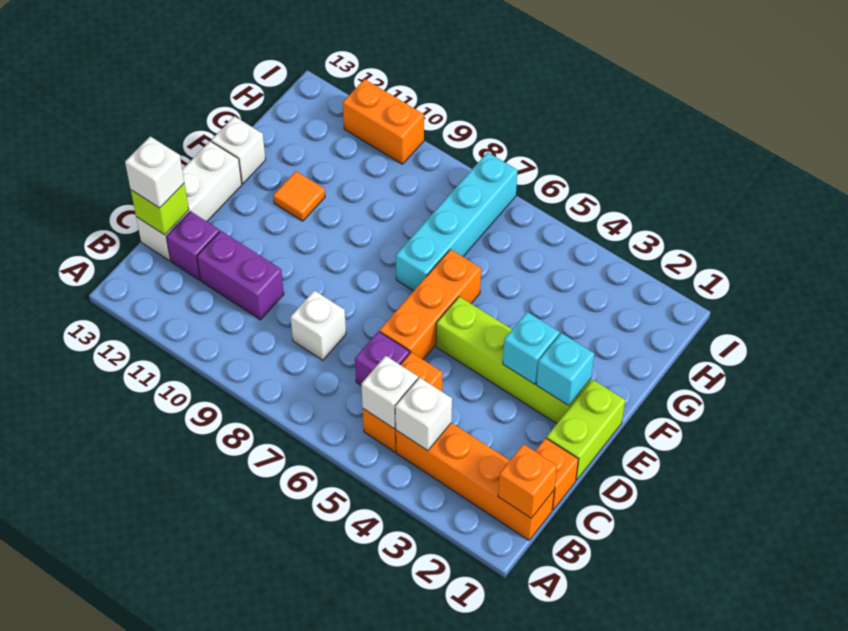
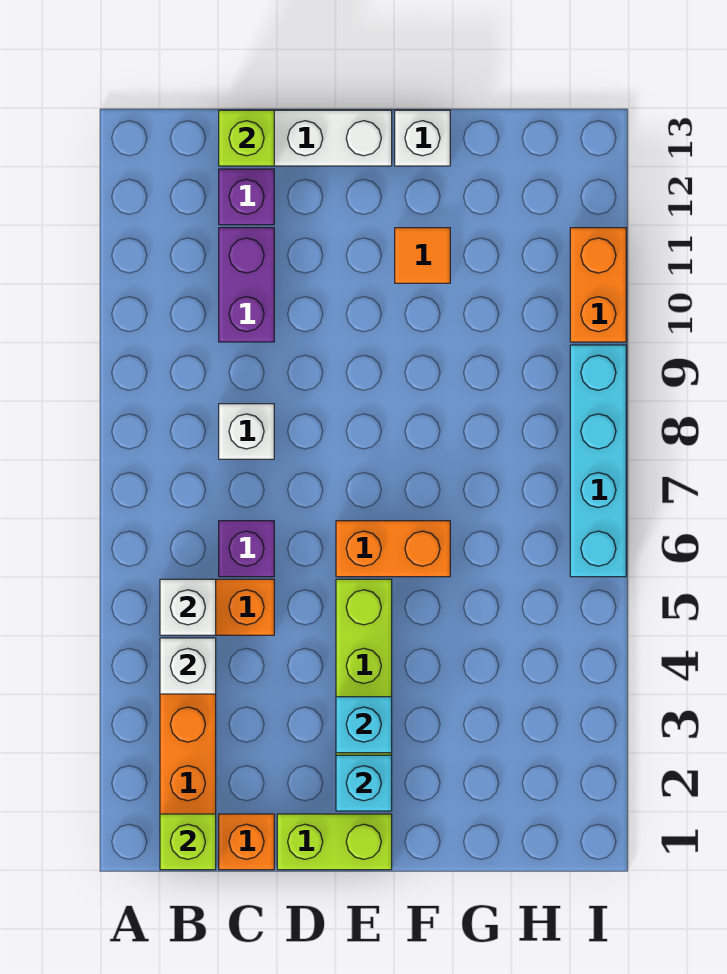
orange 1x1 brick [498,444,557,518] -> lime 1x1 brick [160,814,216,870]
white 1x1 brick [125,136,184,208] -> none
orange 1x3 brick [380,249,481,359] -> orange 1x2 brick [336,521,450,577]
cyan 1x4 brick [396,152,518,291] -> cyan 1x4 brick turned to [570,345,626,577]

